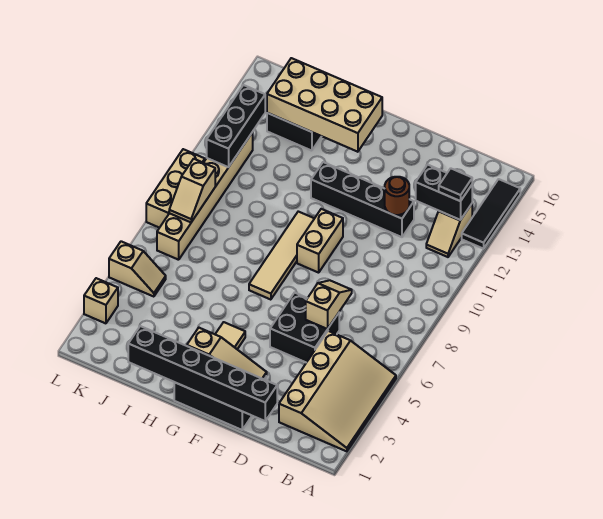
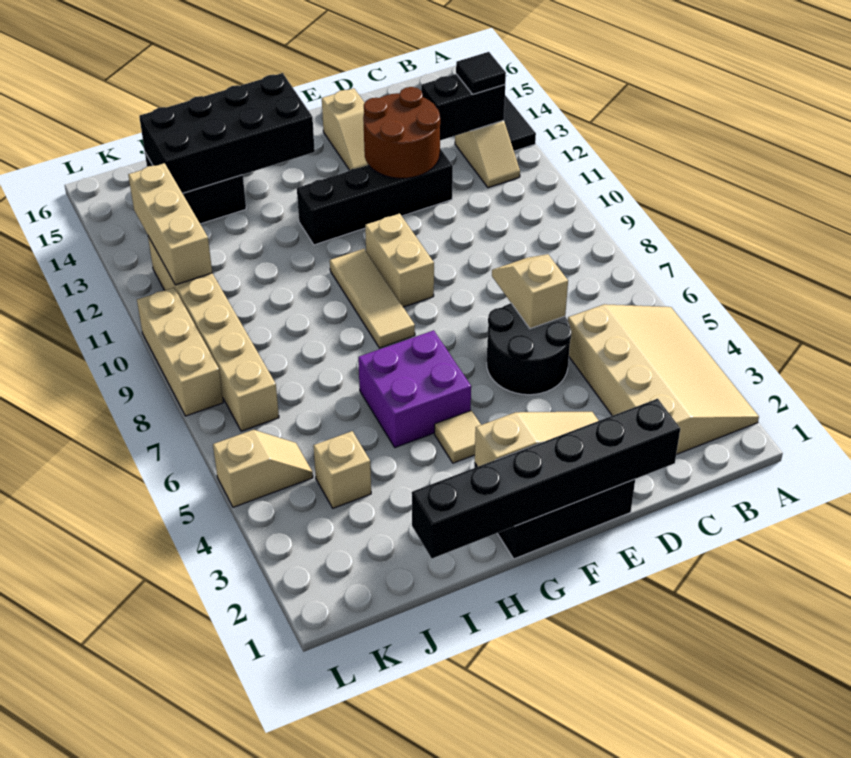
black 2x2 brick [270,293,339,363] -> black 2x2 round brick [487,303,571,395]
brown 1x1 round brick [385,177,409,215] -> brown 2x2 round brick [363,87,440,178]
none -> purple 2x2 brick [358,330,471,447]
tan 1x4 tile [249,212,314,300] -> tan 1x3 tile [330,249,415,348]
tan 2x4 brick [267,58,382,152] -> black 2x4 brick [139,73,315,193]
tan 1x2 slope [169,159,215,222] -> tan 1x2 slope moved to [322,88,368,170]
black 1x3 brick [207,85,265,167] -> tan 1x3 brick [128,163,212,285]
tan 1x1 brick [84,278,118,323] -> tan 1x1 brick moved to [313,431,371,508]

